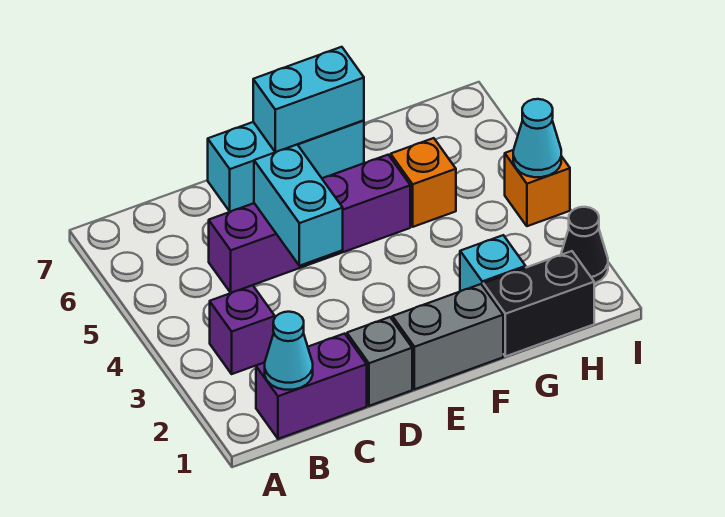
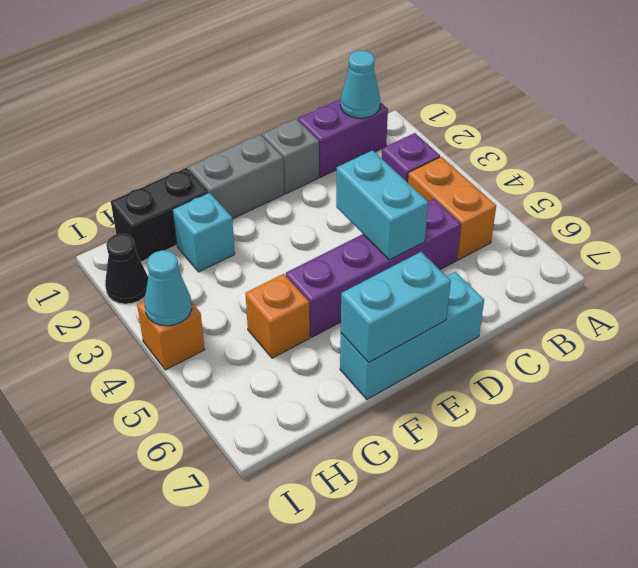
none -> orange 1x2 brick [408,157,496,260]

